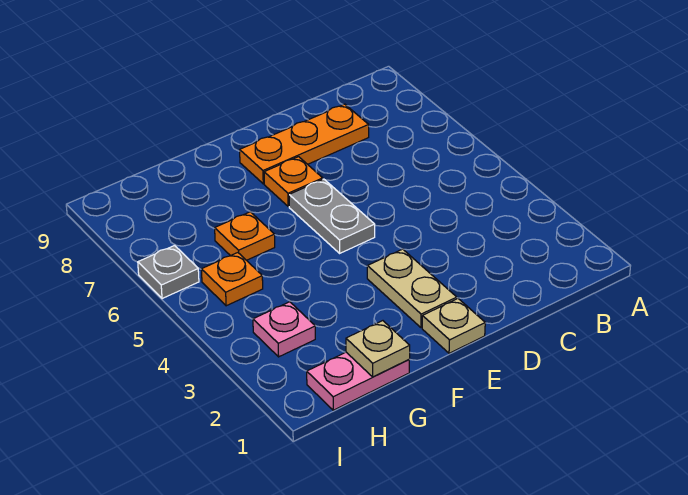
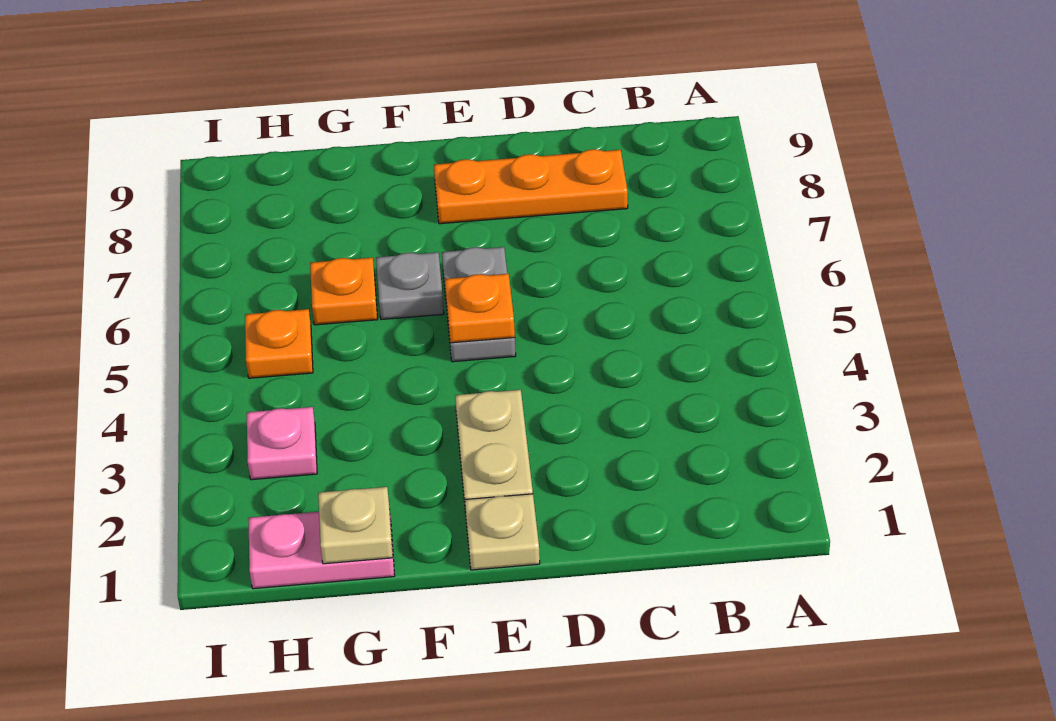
orange 1x1 plate [264,157,323,206] -> orange 1x1 plate moved to [445,274,515,343]
grey 1x1 plate [138,246,199,299] -> grey 1x1 plate moved to [376,252,444,319]

